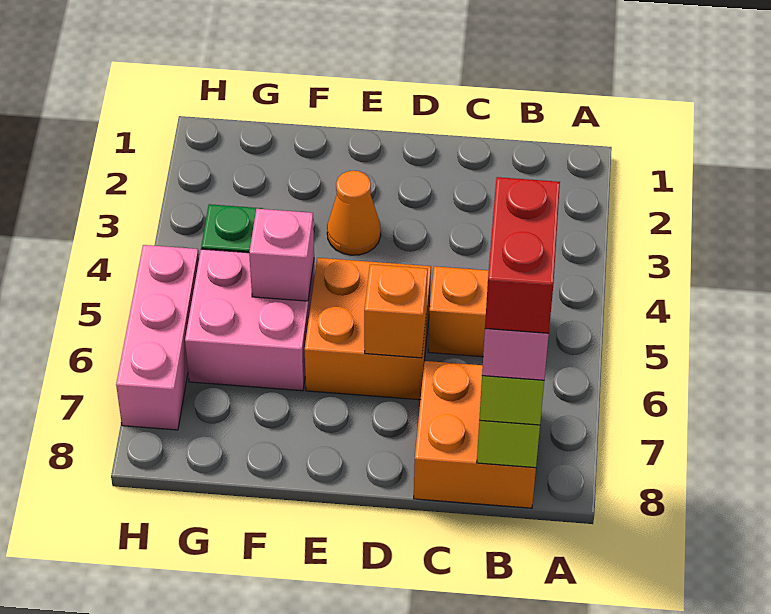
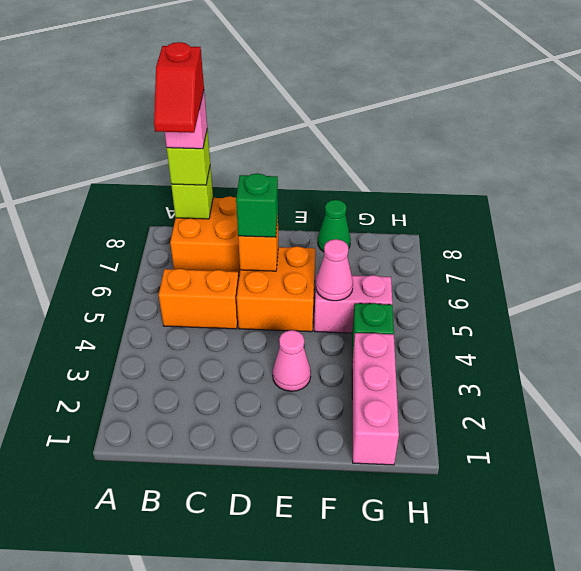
red 1x2 brick [485,177,560,333] -> red 1x2 slope [154,42,204,133]
none -> green 1x1 brick [236,173,278,237]
orange 1x1 cone [327,171,381,255] -> pink 1x1 cone [273,330,311,391]
pink 2x2 brick [185,249,315,391] -> pink 1x2 brick [314,274,392,333]
pink 1x1 brick [249,209,314,301] -> pink 1x1 cone [316,239,353,301]
none -> green 1x1 cone [318,200,351,252]
pink 1x3 brick [116,245,199,430] -> pink 1x3 brick moved to [352,333,399,465]

